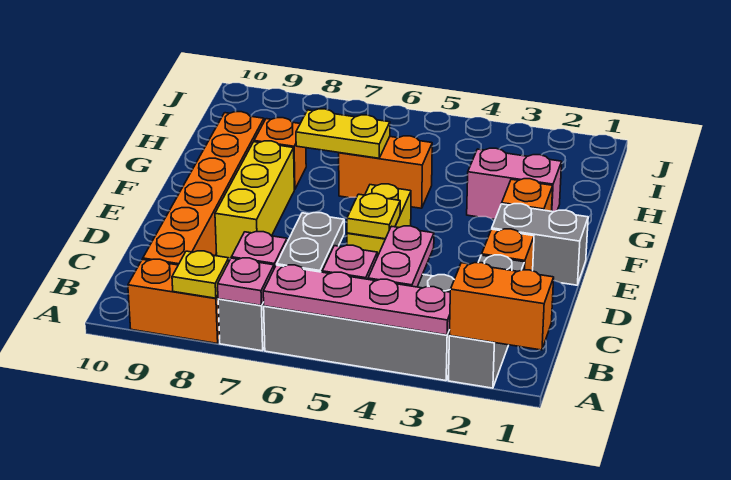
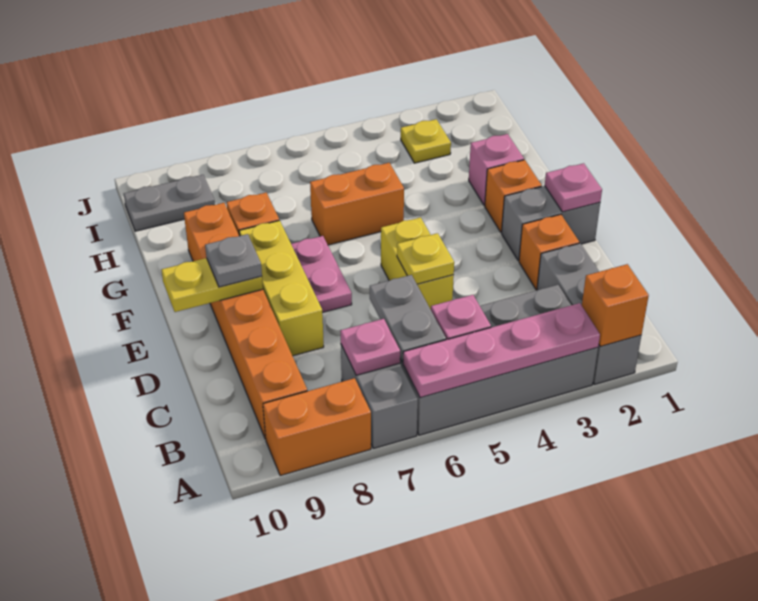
orange 1x2 brick [449,263,554,350] -> orange 1x1 brick [582,264,649,346]
pink 1x1 plate [218,258,274,306] -> pink 1x1 plate moved to [545,163,602,212]
yellow 1x1 plate [172,251,229,298] -> yellow 1x1 plate moved to [401,119,451,163]
pink 1x2 plate [368,226,434,287] -> pink 1x2 plate moved to [291,236,352,313]
none -> grey 1x1 plate [205,234,262,287]
pink 1x2 brick [467,148,562,219] -> pink 1x1 brick [469,134,524,205]
yellow 1x2 plate [296,109,390,158] -> yellow 1x2 plate moved to [162,258,263,312]
none -> grey 1x2 plate [124,175,215,231]

